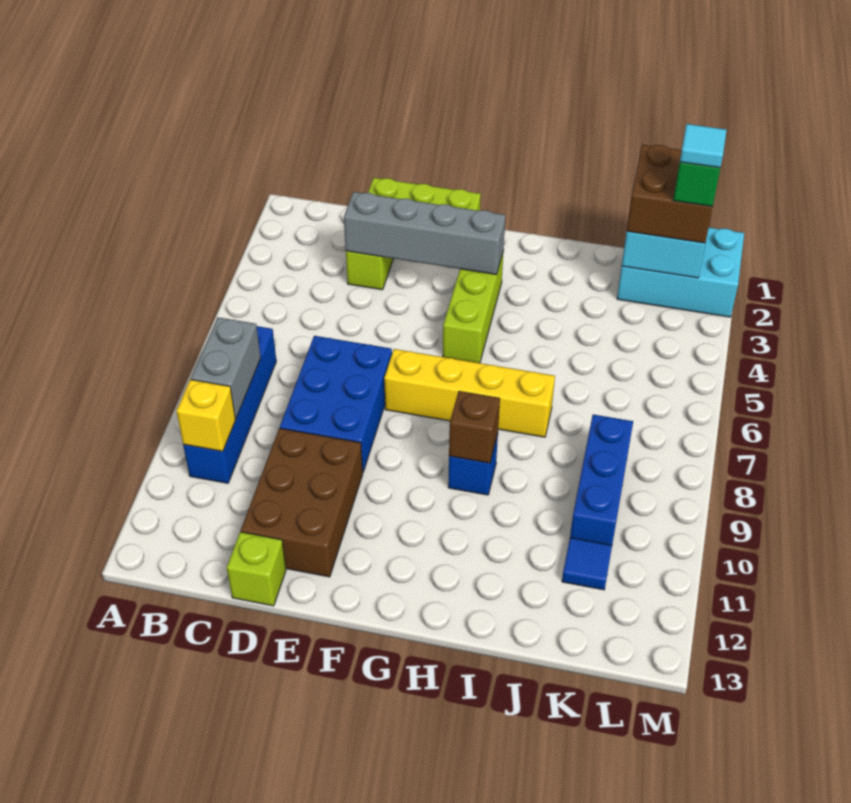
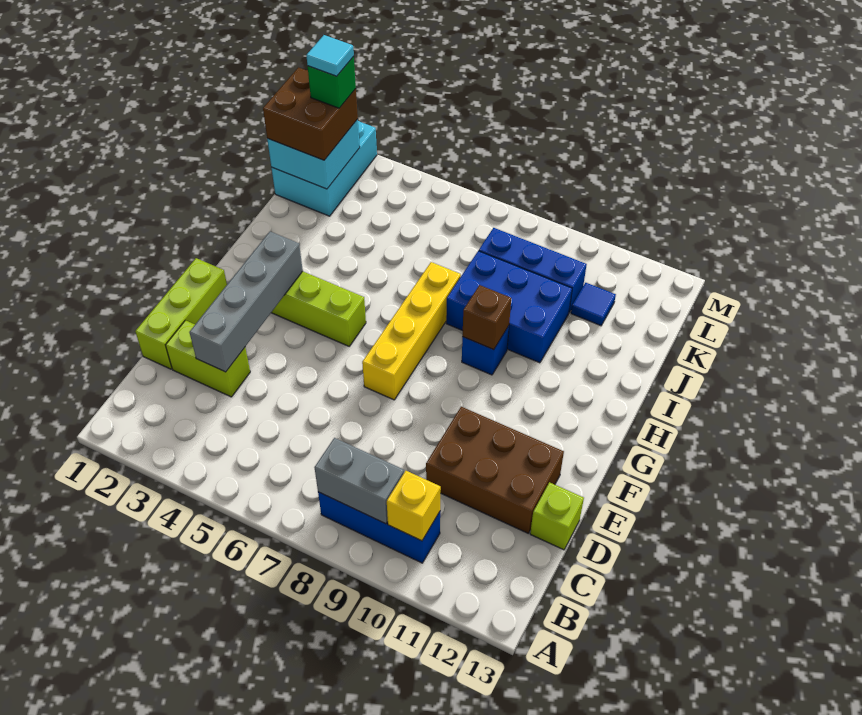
blue 1x4 brick [183,326,276,483] -> blue 1x3 brick [318,492,440,563]
blue 2x3 brick [280,336,392,472] -> blue 2x3 brick moved to [446,251,572,363]

